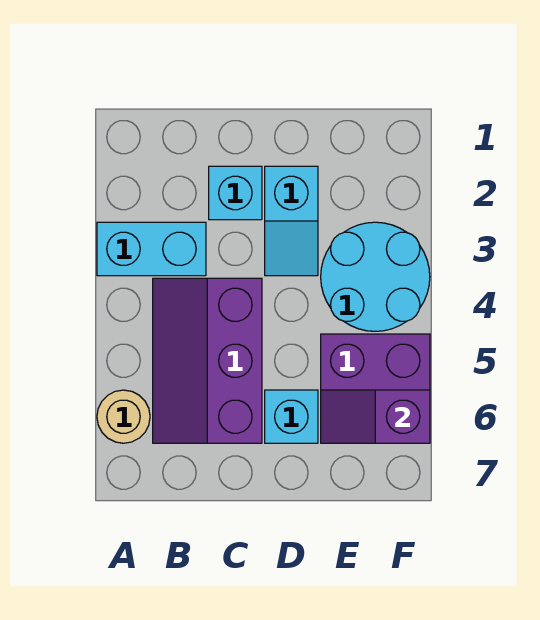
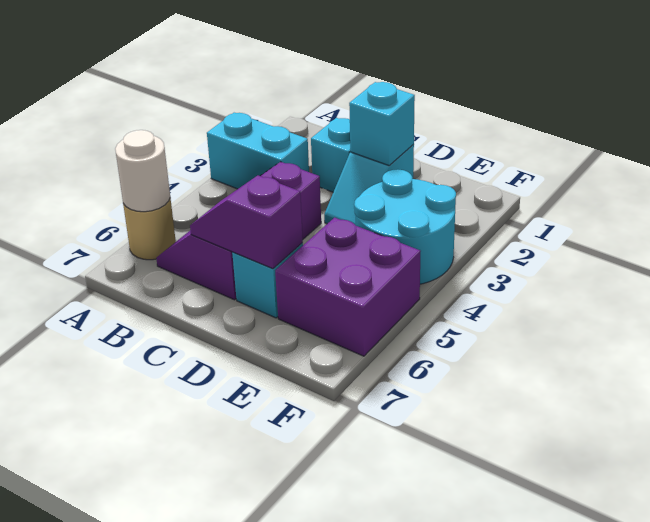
none -> white 1x1 round brick [115,130,170,212]
none -> cyan 1x1 brick [349,82,415,166]
purple 1x2 slope [321,390,430,443] -> purple 1x2 slope moved to [190,175,303,269]

